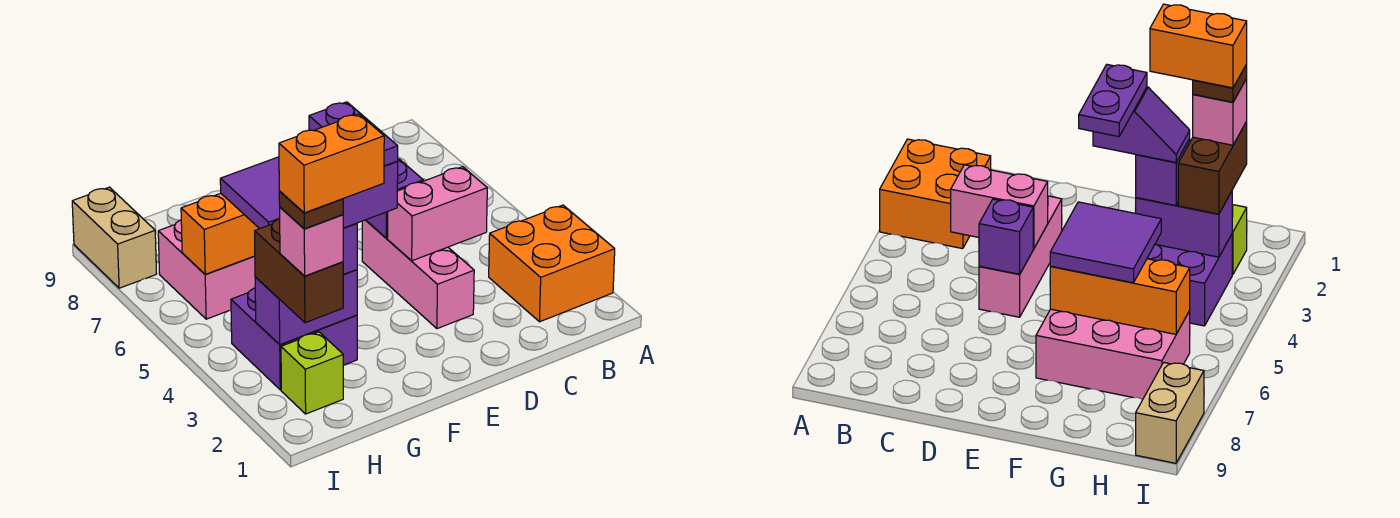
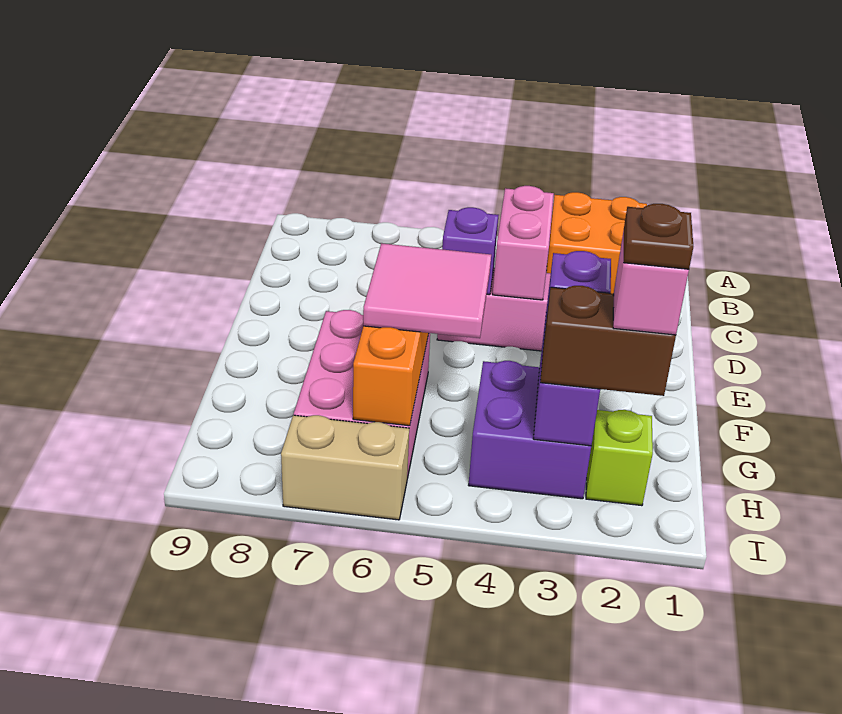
purple 1x2 slope [343,161,398,228] -> none
purple 1x2 plate [309,102,398,166] -> none
purple 2x2 tile [220,157,280,229] -> pink 2x2 tile [363,243,491,338]
orange 1x2 brick [279,114,384,213] -> none
tan 1x2 brick [72,187,157,288] -> tan 1x2 brick moved to [281,415,409,520]

